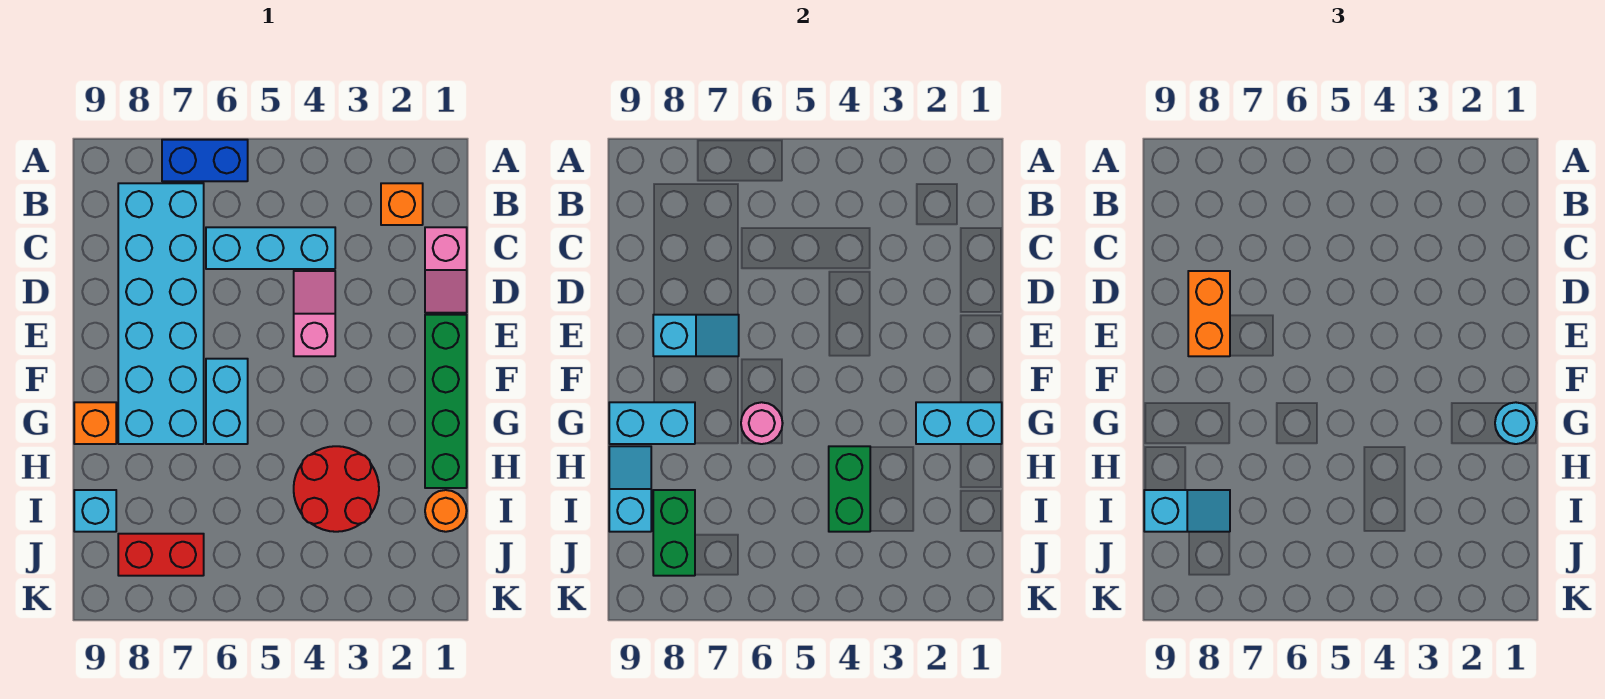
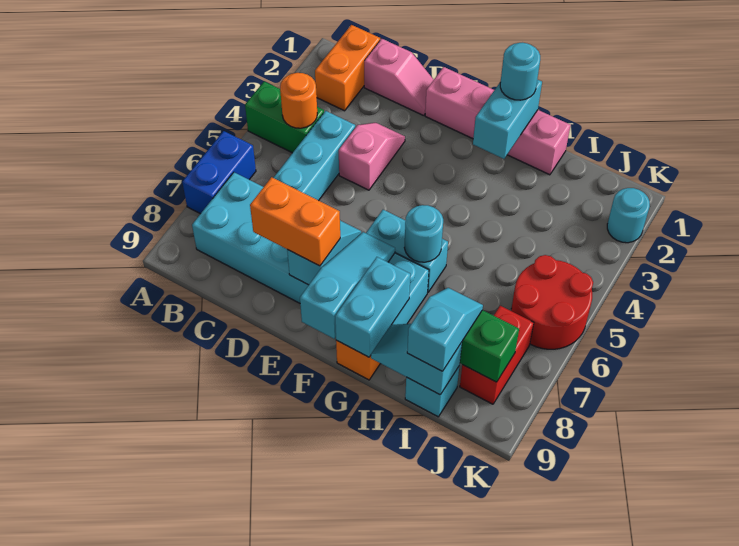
orange 1x1 brick [381,183,423,225] -> orange 1x2 brick [315,25,380,111]
pink 1x2 slope [294,271,335,356] -> pink 1x2 slope turned to [339,123,405,190]
green 1x4 brick [425,315,467,488] -> pink 1x4 brick [425,67,570,175]
none -> cyan 1x3 slope [300,232,395,339]
pink 1x1 round brick [741,402,783,444] -> cyan 1x1 round brick [404,205,443,262]
red 2x2 round brick [294,446,379,532] -> red 2x2 round brick moved to [511,255,593,349]
green 1x2 brick [829,446,870,532] -> green 1x2 brick moved to [245,81,324,153]
orange 1x1 round brick [425,490,467,532] -> orange 1x1 round brick moved to [280,73,317,128]
none -> cyan 1x1 round brick [607,188,650,243]

